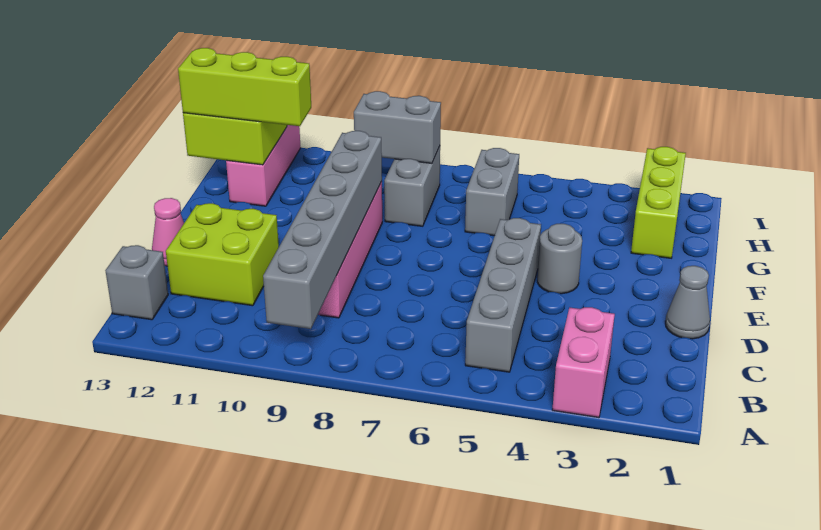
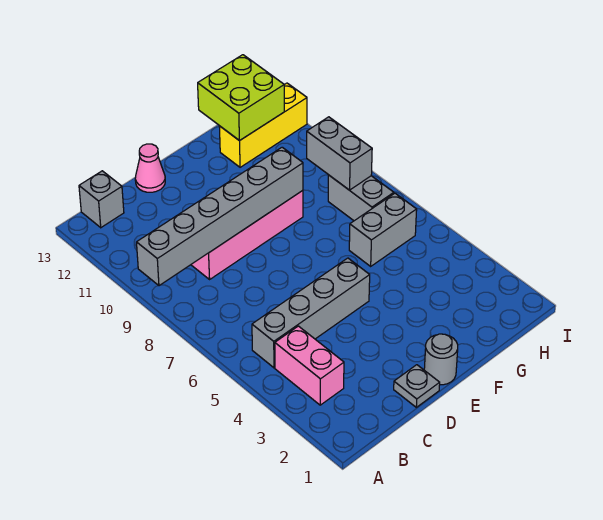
pink 1x2 brick [552,307,615,418] -> pink 1x2 brick turned to [275,326,344,405]
lime 2x2 brick [166,203,279,306] -> none
grey 1x1 cone [665,266,710,339] -> grey 1x1 plate [394,365,440,407]
grey 1x1 round brick [537,224,582,294] -> grey 1x1 round brick moved to [424,334,458,385]
lime 1x3 brick [631,147,686,258] -> none
grey 1x2 brick [384,146,440,226] -> grey 1x2 brick turned to [328,175,394,221]
lime 1x3 brick [178,48,311,126] -> none
pink 1x3 brick [226,125,301,206] -> yellow 1x3 brick [219,83,307,167]

